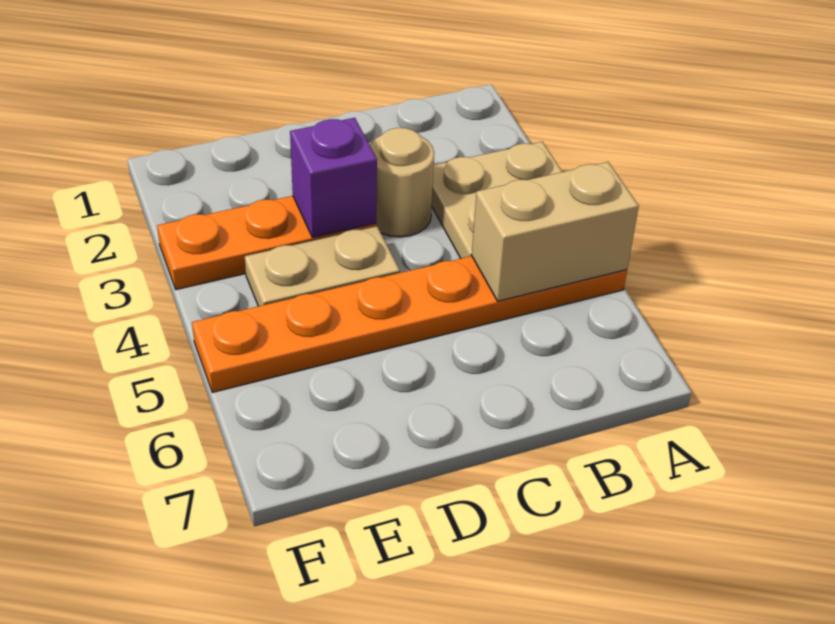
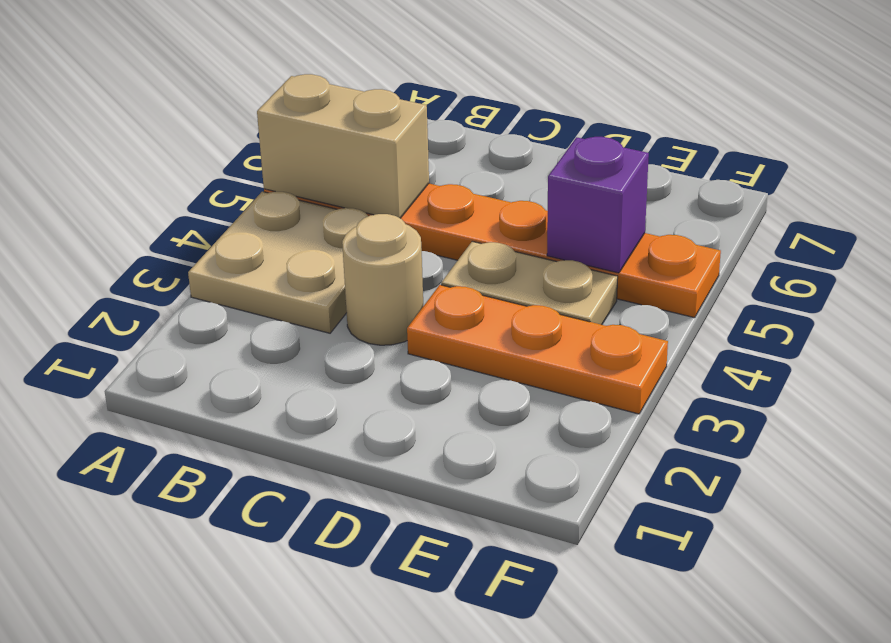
purple 1x1 brick [290,118,377,238] -> purple 1x1 brick moved to [547,137,649,273]

